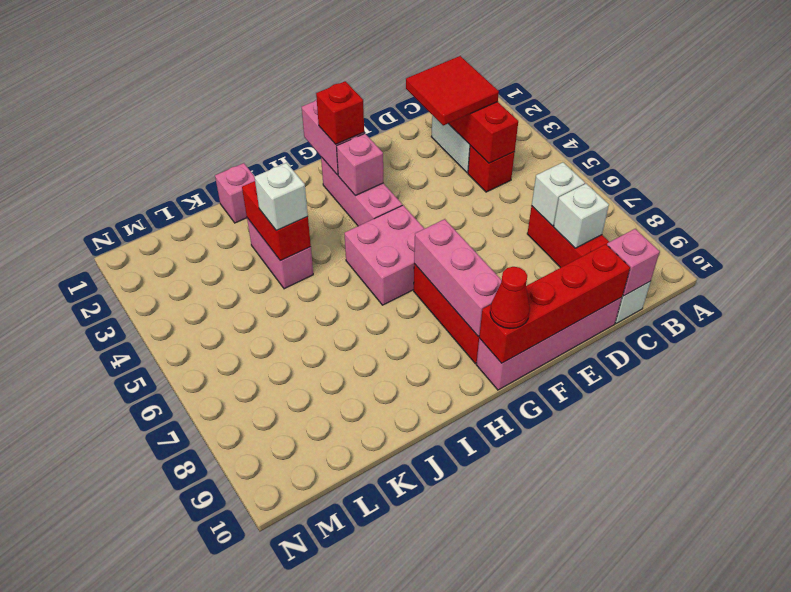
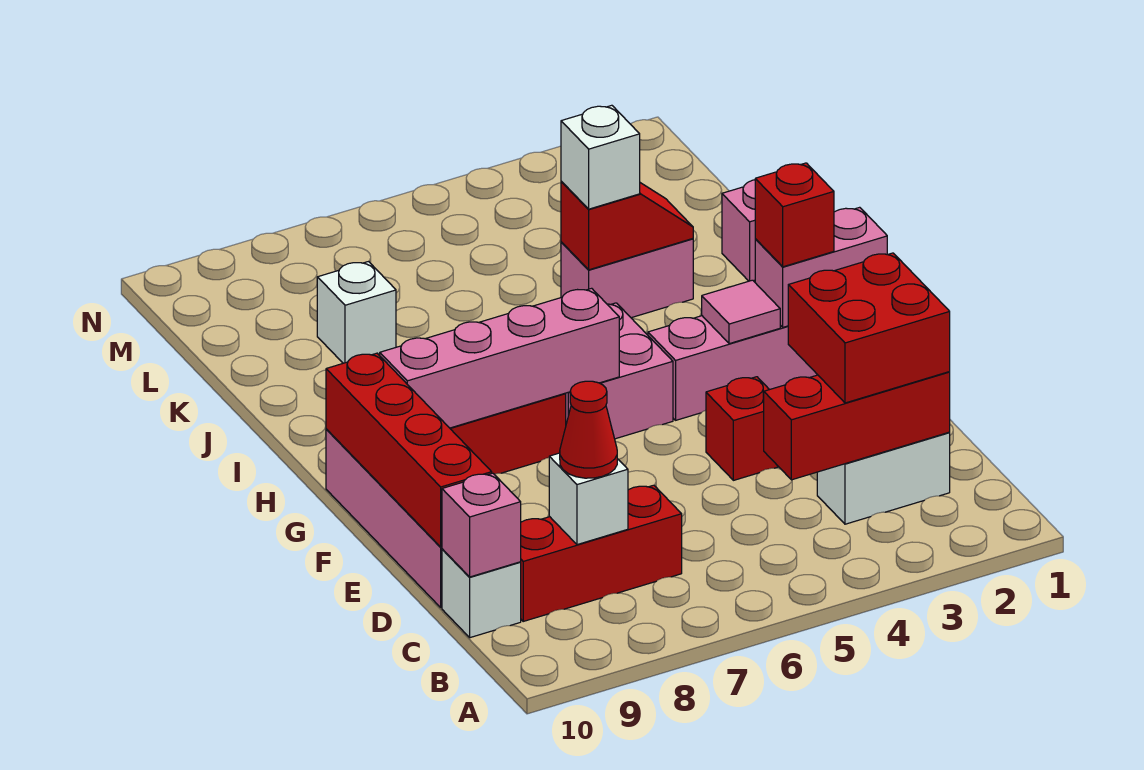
red 2x2 tile [406,56,499,126] -> red 2x2 brick [788,253,950,403]
red 1x1 brick [468,145,515,192] -> red 1x1 brick moved to [706,377,778,480]
white 1x1 brick [532,162,585,226] -> white 1x1 brick moved to [317,262,396,363]
pink 1x1 brick [337,134,383,196] -> pink 1x1 tile [702,280,780,344]
pink 1x3 brick [414,219,502,336] -> pink 1x4 brick [380,288,619,428]
red 1x1 cone [490,267,530,328] -> red 1x1 cone moved to [560,381,617,478]
red 1x2 brick [242,181,311,261] -> red 1x2 slope [561,181,693,270]

